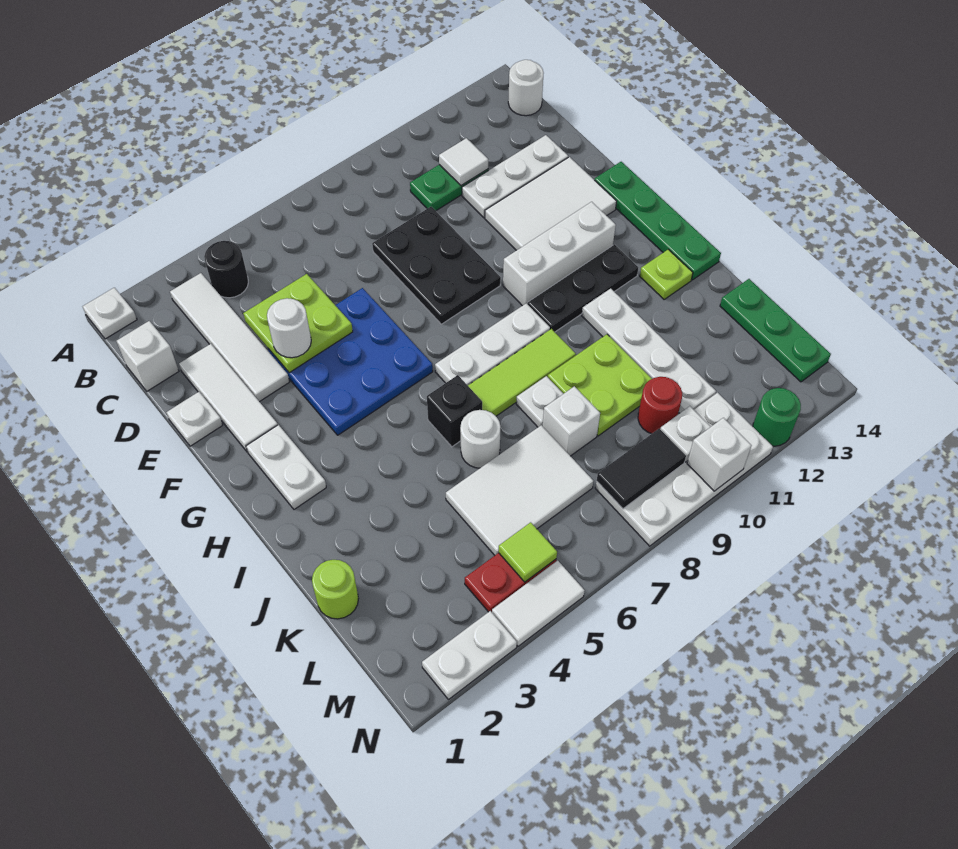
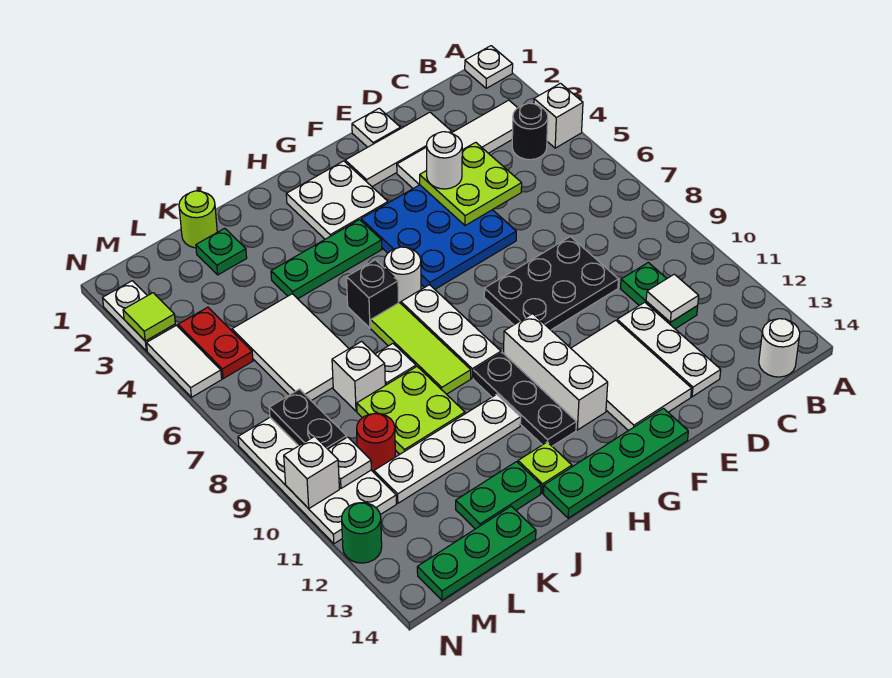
white 1x1 brick [117,321,179,391] -> white 1x1 brick moved to [534,83,583,148]
white 1x2 plate [246,425,326,509] -> white 2x2 plate [286,161,388,239]
none -> green 1x3 plate [271,220,382,299]
white 1x1 round brick [460,410,501,468] -> white 1x1 round brick moved to [384,247,421,303]
none -> green 1x2 plate [456,462,541,529]
none -> green 1x1 plate [196,228,247,275]
lime 1x1 tile [499,522,557,582] -> lime 1x1 tile moved to [123,293,175,341]
black 1x2 tile [597,429,686,509] -> black 1x2 plate [269,389,347,449]

